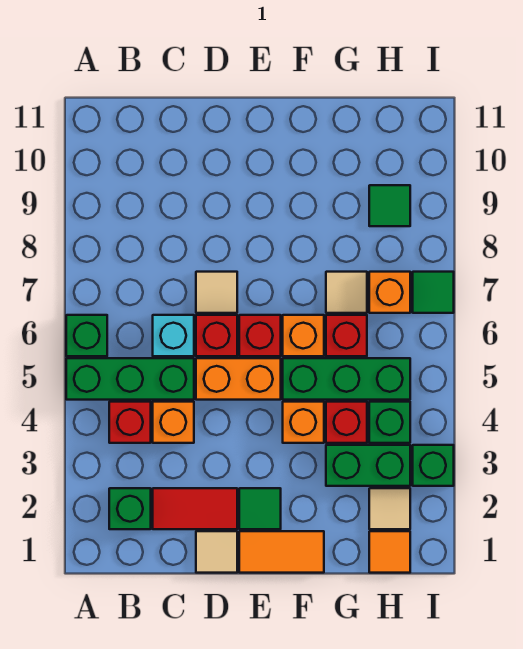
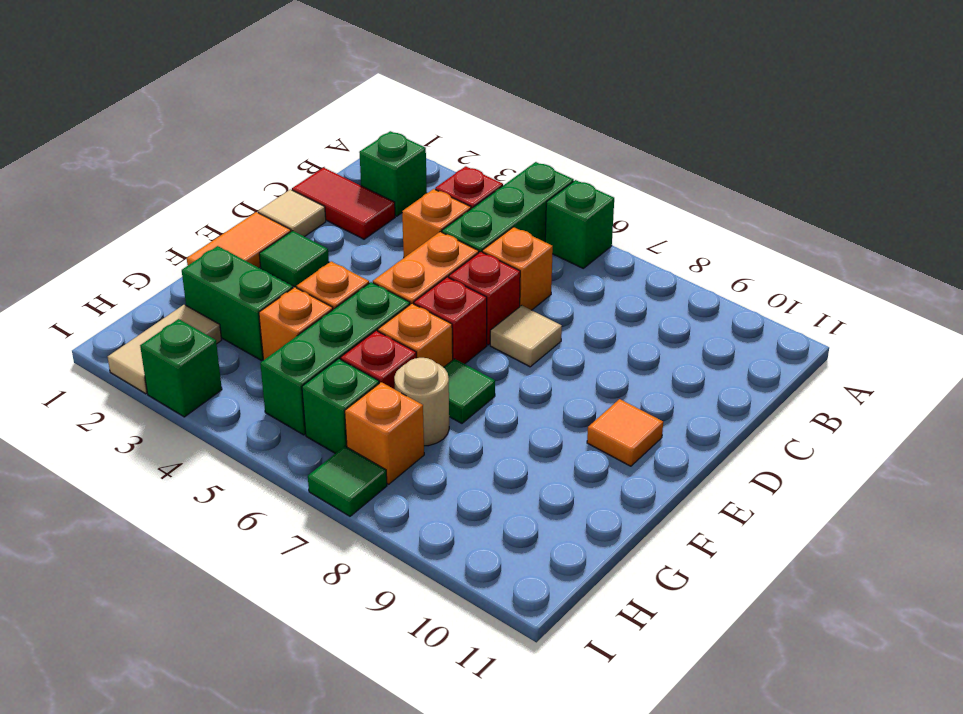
red 1x2 tile [153,488,237,529] -> red 1x2 tile turned to [292,168,395,239]
cyan 1x1 brick [153,315,194,356] -> orange 1x1 brick [482,227,553,310]
green 1x2 brick [326,445,410,486] -> green 1x2 brick turned to [182,246,293,360]
red 1x1 brick [326,402,367,443] -> orange 1x1 brick [259,287,333,360]
tan 1x1 tile [326,272,367,313] -> tan 1x1 round brick [394,358,449,446]
orange 1x1 tile [369,531,410,573] -> orange 1x1 tile moved to [587,399,663,466]
tan 1x1 tile [369,488,410,529] -> tan 1x2 tile [108,305,222,394]
green 1x1 brick [369,402,410,443] -> green 1x1 brick moved to [302,359,379,454]
green 1x1 tile [369,185,410,226] -> green 1x1 tile moved to [444,359,495,423]

